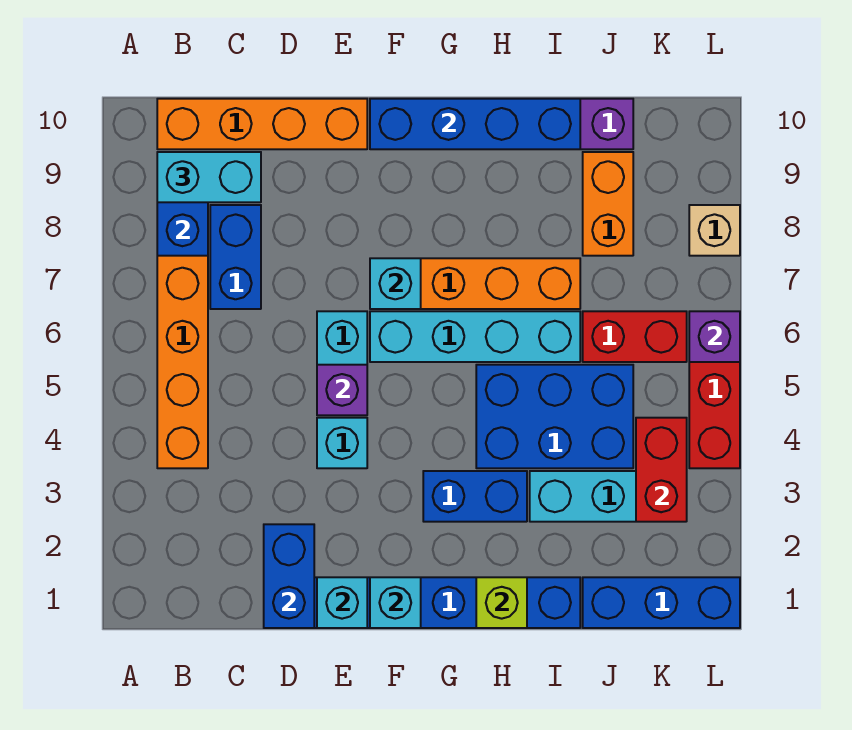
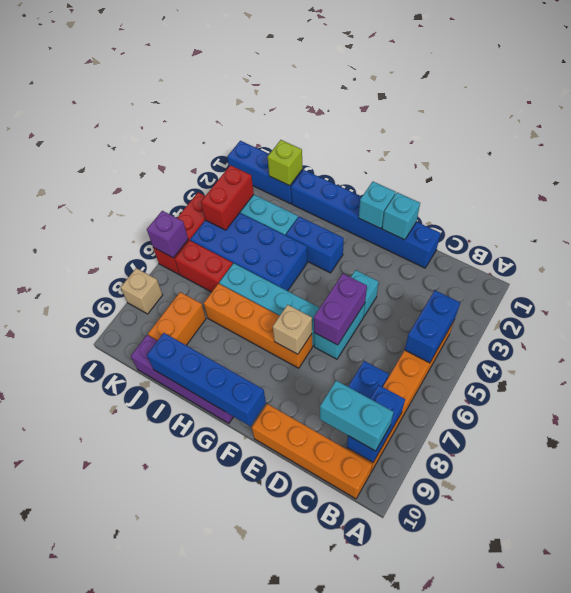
blue 1x2 brick [264,524,314,628] -> blue 1x2 brick moved to [405,290,460,363]
purple 1x1 brick [317,365,367,415] -> purple 1x2 brick [314,274,367,345]
cyan 1x1 brick [370,258,421,309] -> tan 1x1 brick [273,305,312,354]
lime 1x1 brick [476,577,527,628] -> lime 1x1 brick moved to [268,140,303,186]
blue 2x3 brick [476,365,633,468] -> blue 2x4 brick [190,213,307,291]

